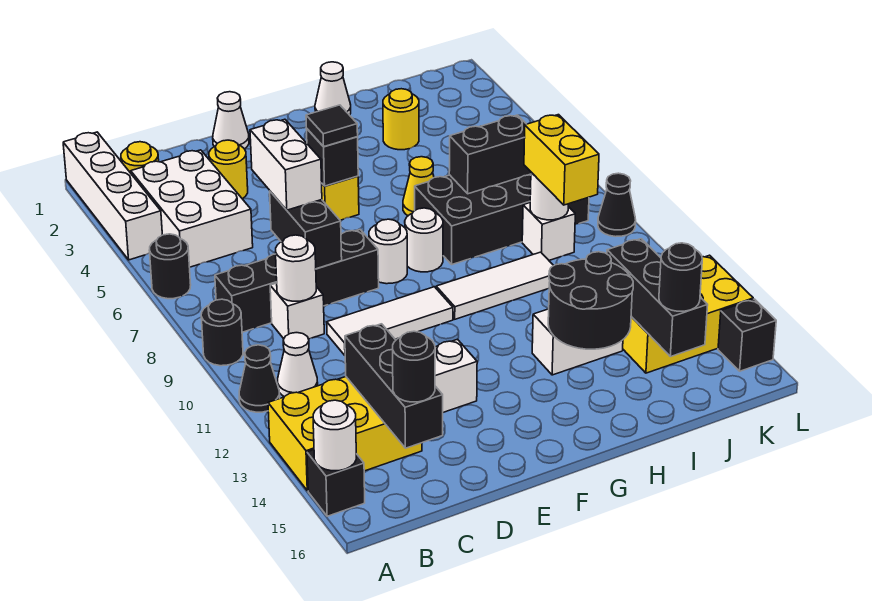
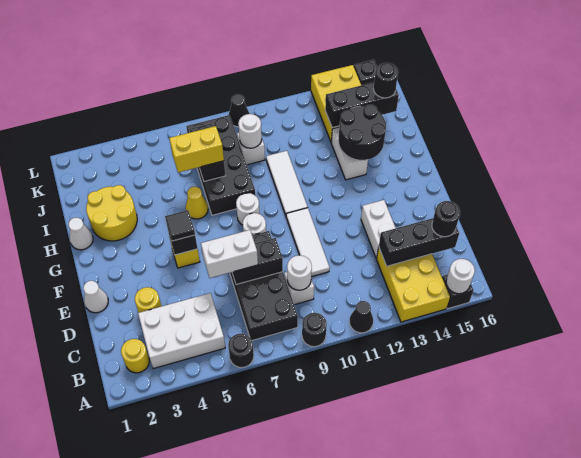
white 1x4 brick [63,132,162,260] -> none
black 1x4 brick [215,230,379,332] -> black 2x4 brick [230,231,298,340]
white 1x1 cone [278,333,318,397] -> none
yellow 1x1 round brick [383,89,419,150] -> yellow 2x2 round brick [86,185,137,241]
yellow 1x2 brick [524,115,599,205] -> yellow 1x2 brick moved to [169,126,224,173]

